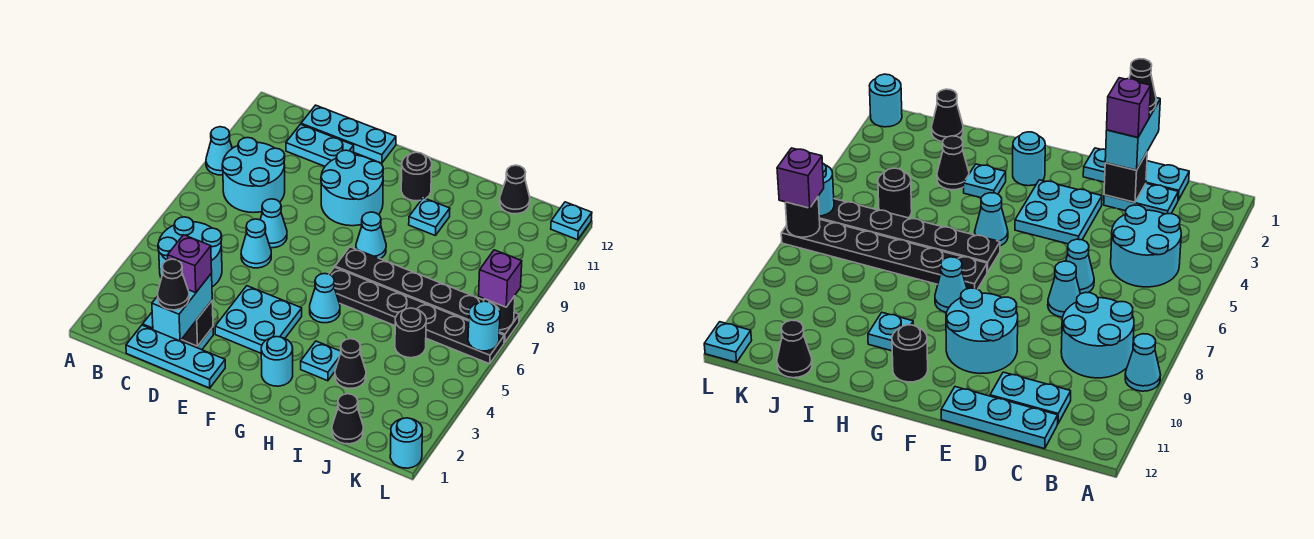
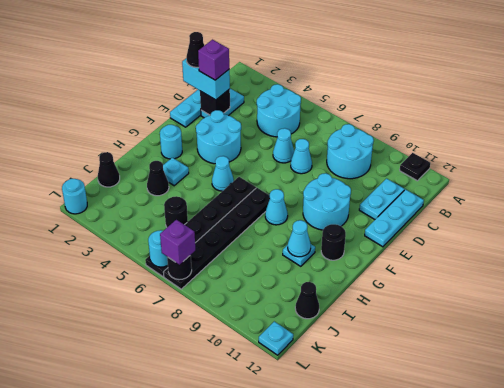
cyan 1x1 cone [206,127,232,175] -> cyan 1x1 cone moved to [288,220,311,257]
none -> black 1x1 plate [400,153,430,181]
cyan 2x2 plate [215,286,302,353] -> cyan 2x2 round brick [196,110,241,164]

